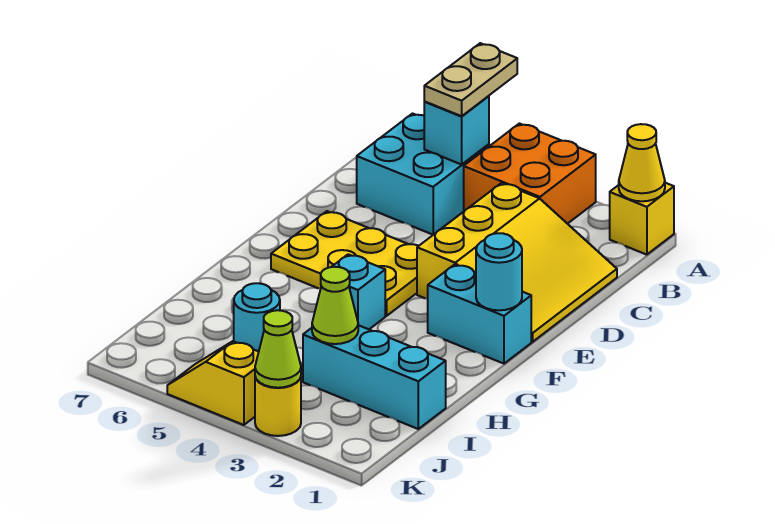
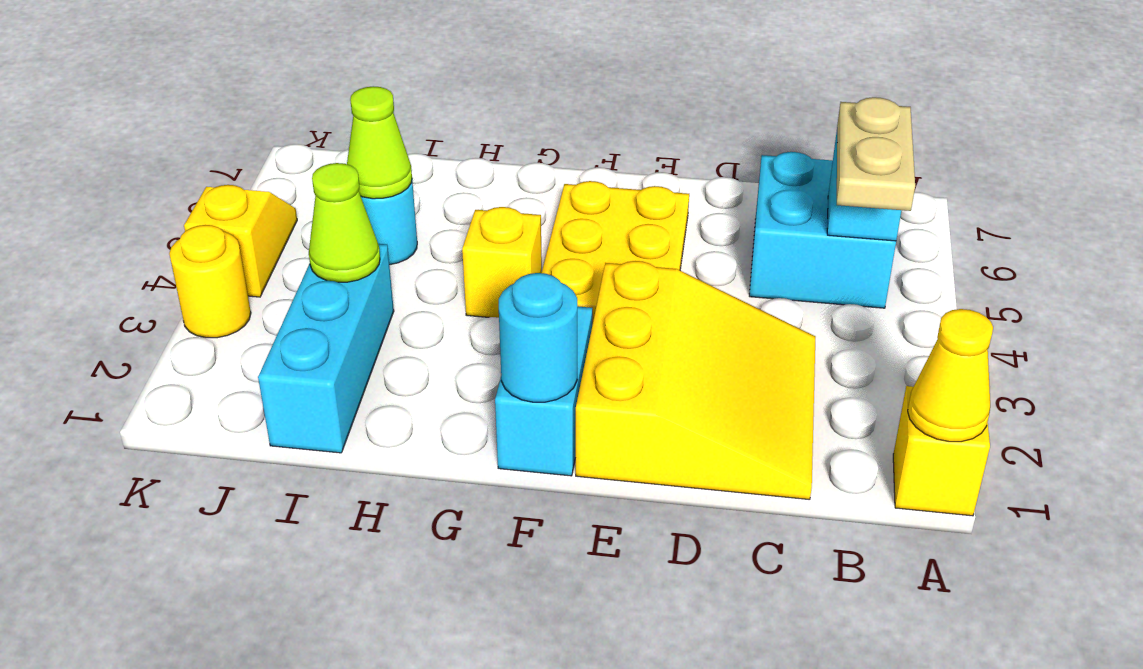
orange 2x2 brick [464,124,596,224] -> none
tan 1x2 plate [424,43,517,116] -> tan 1x2 plate turned to [837,97,915,211]
yellow 3x3 slope [417,183,617,342] -> yellow 3x3 slope turned to [576,261,815,500]
cyan 1x1 brick [332,254,385,329] -> yellow 1x1 brick [462,207,542,318]
lime 1x1 cone [255,310,301,388] -> lime 1x1 cone moved to [347,86,412,199]

